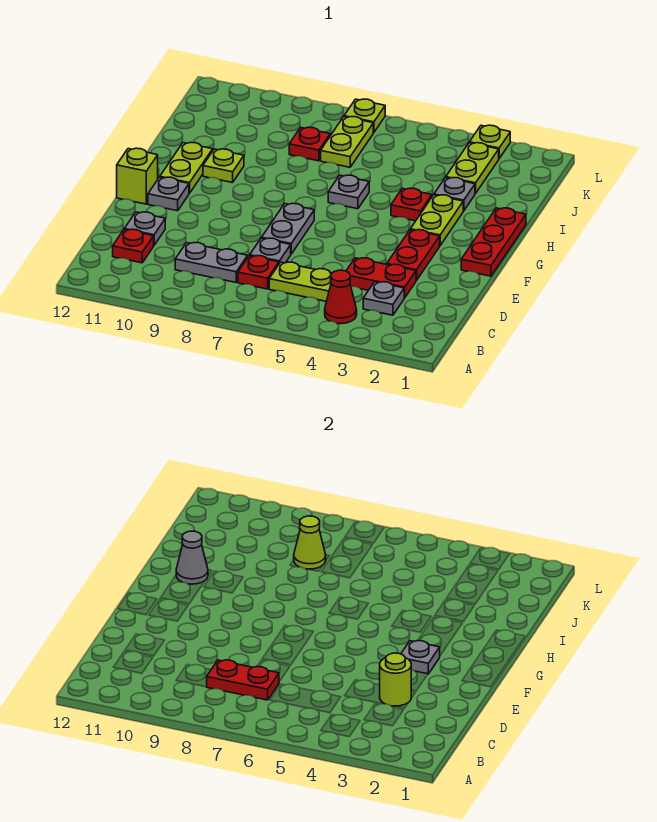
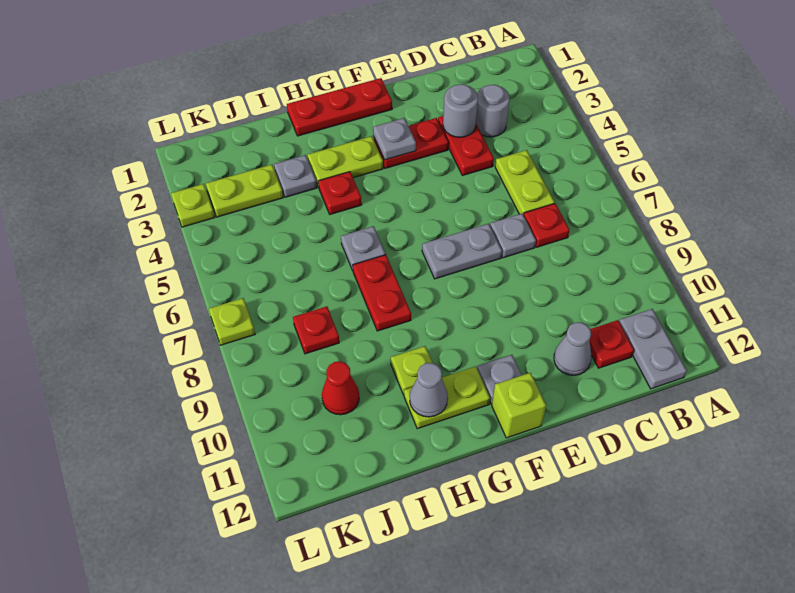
red 1x1 cone [325,270,357,324] -> red 1x1 cone moved to [322,361,359,415]
grey 1x1 plate [363,282,404,315] -> grey 1x1 round brick [476,85,510,137]
red 1x2 plate [207,660,279,700] -> red 1x2 plate moved to [353,255,411,331]
grey 1x2 plate [175,243,248,282] -> grey 1x2 plate moved to [619,309,687,389]
lime 1x1 round brick [380,653,411,706] -> grey 1x1 round brick [443,84,478,137]
grey 1x1 plate [124,212,165,245] -> grey 1x1 cone [554,322,592,375]
lime 1x2 plate [321,117,373,167] -> none
lime 1x1 cone [294,516,326,569] -> none

